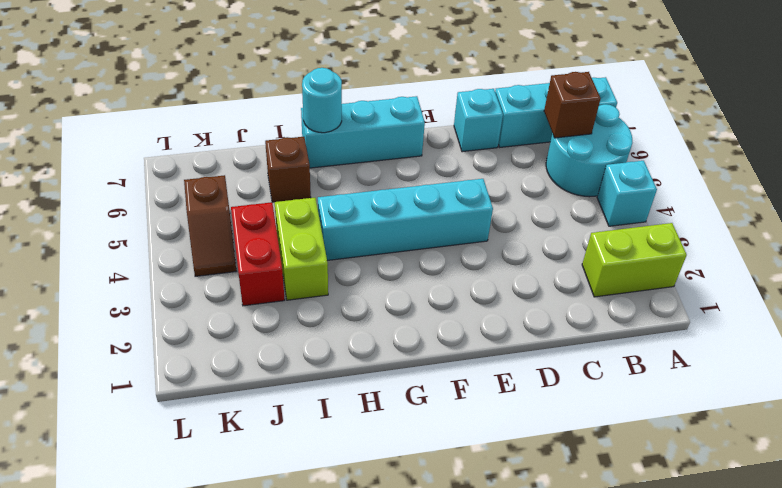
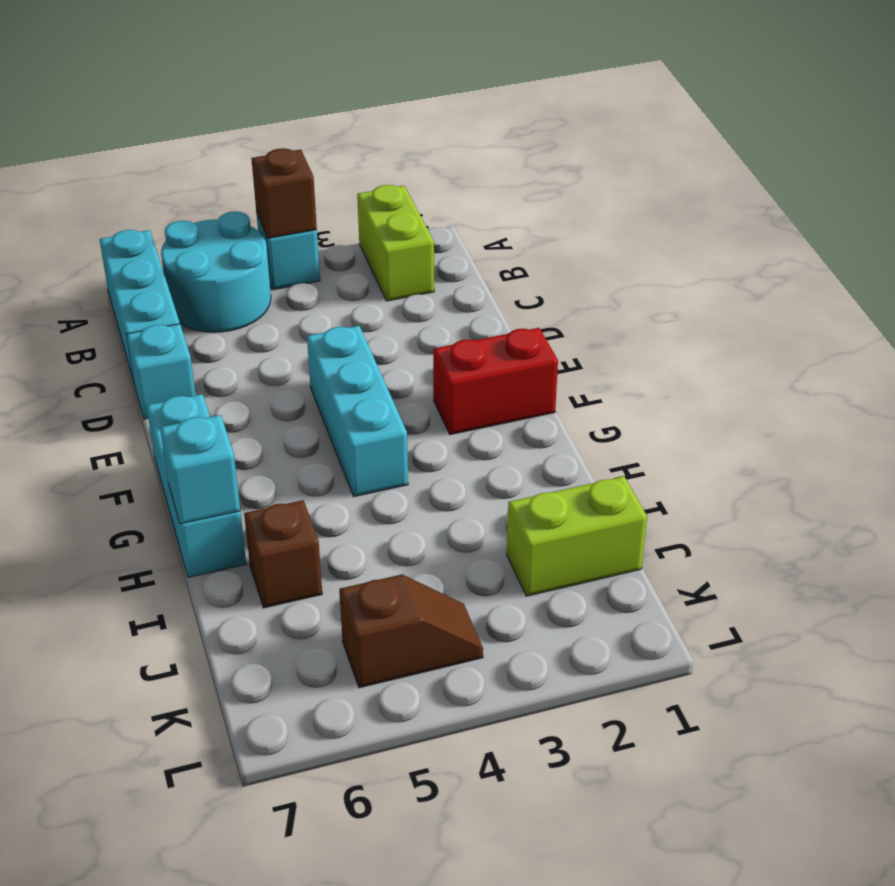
brown 1x1 brick [544,72,601,138] -> brown 1x1 brick moved to [252,148,317,238]
cyan 1x4 brick [318,179,493,260] -> cyan 1x3 brick [307,326,408,496]
cyan 1x1 round brick [302,68,342,133] -> cyan 1x1 brick [160,415,240,524]
lime 1x2 brick [275,198,328,300] -> lime 1x2 brick moved to [507,476,647,596]
red 1x2 brick [231,202,285,306] -> red 1x2 brick moved to [433,328,558,435]

